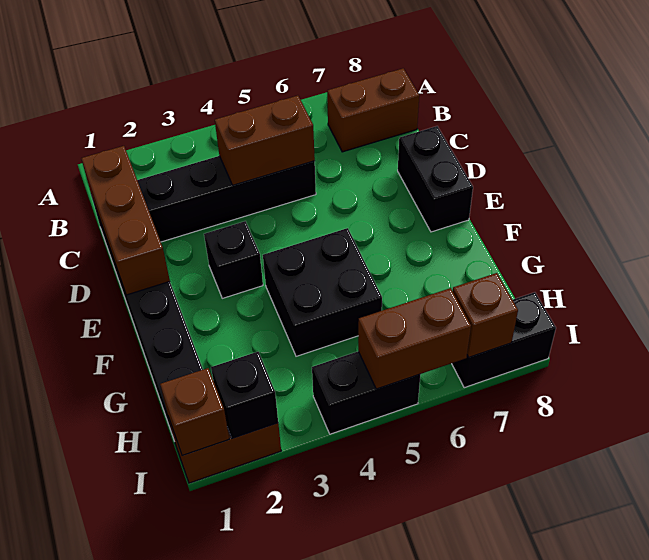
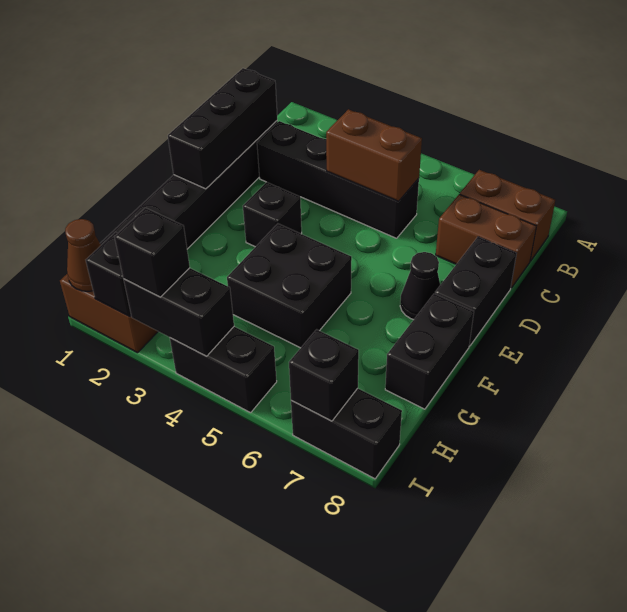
brown 1x3 brick [81,146,170,295] -> black 1x3 brick [168,68,277,189]
none -> black 1x1 cone [400,252,440,320]
none -> black 1x2 brick [385,294,474,409]
brown 1x1 brick [160,368,229,456] -> brown 1x1 cone [65,219,101,291]
none -> black 1x2 brick [124,268,234,356]
none -> black 1x1 brick [114,208,190,297]
brown 1x2 brick [358,288,471,389] -> brown 1x2 brick moved to [436,194,536,288]
brown 1x1 brick [453,273,518,357] -> black 1x1 brick [289,329,359,421]

